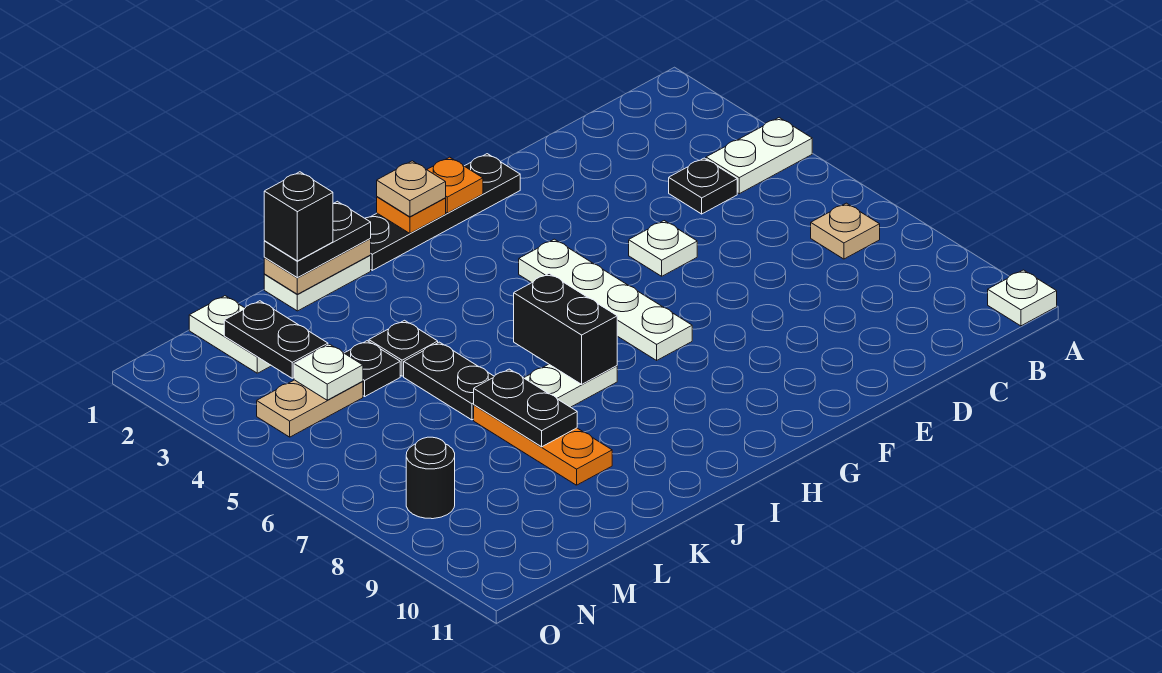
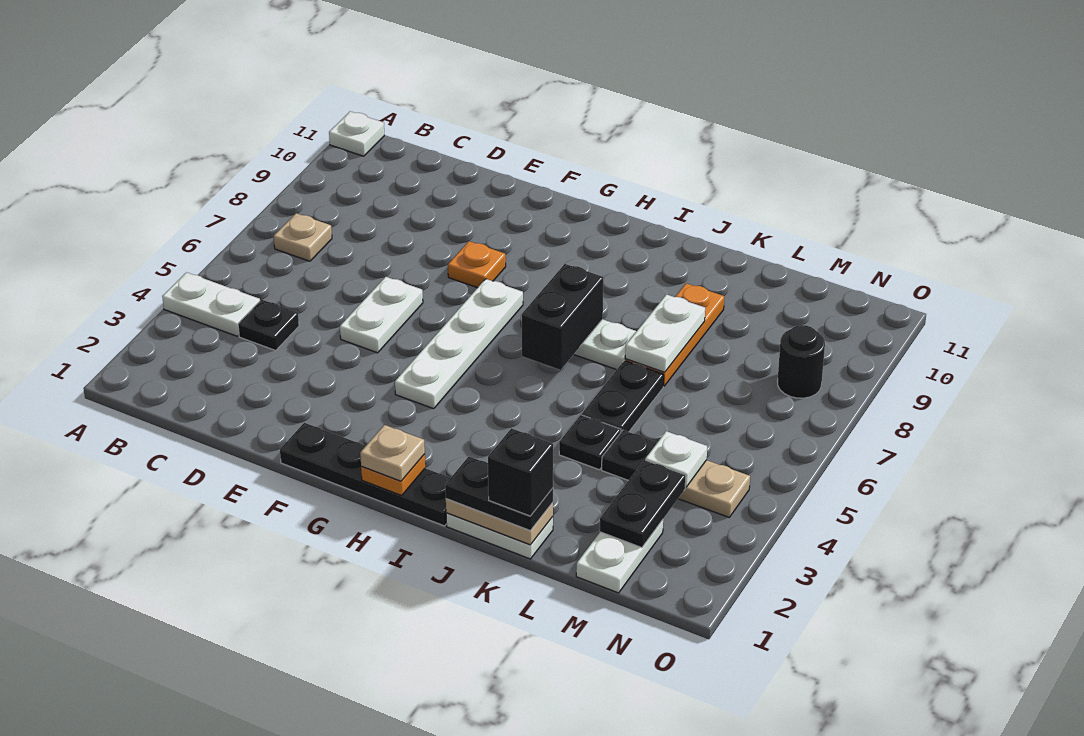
white 1x1 plate [629,221,697,276] -> white 1x2 plate [340,277,423,353]
orange 1x1 plate [427,157,483,213] -> orange 1x1 plate moved to [448,241,506,288]
black 1x2 plate [474,369,577,447] -> white 1x2 plate [625,294,705,372]

